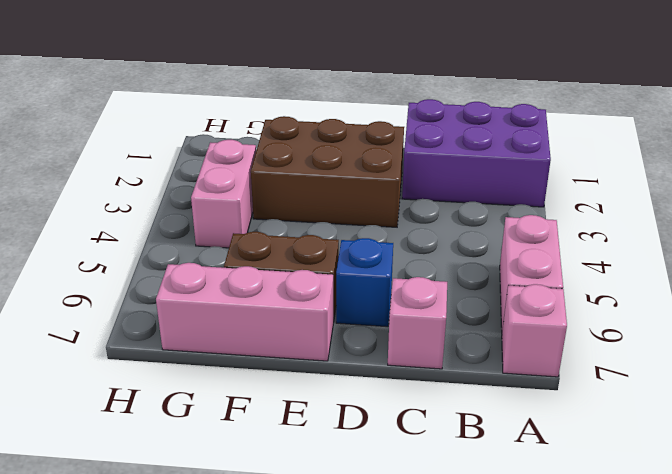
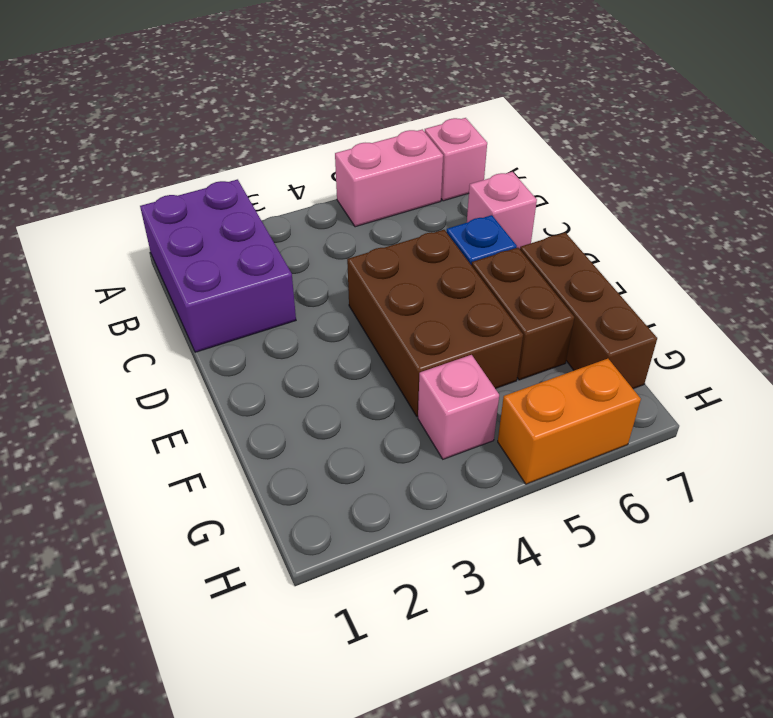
brown 2x3 brick [251,116,404,227] -> brown 2x3 brick moved to [347,230,523,416]
pink 1x3 brick [156,263,333,361] -> brown 1x3 brick [520,233,657,389]
pink 1x2 brick [191,140,256,248] -> pink 1x1 brick [418,355,499,459]
none -> orange 1x2 brick [498,359,641,484]

